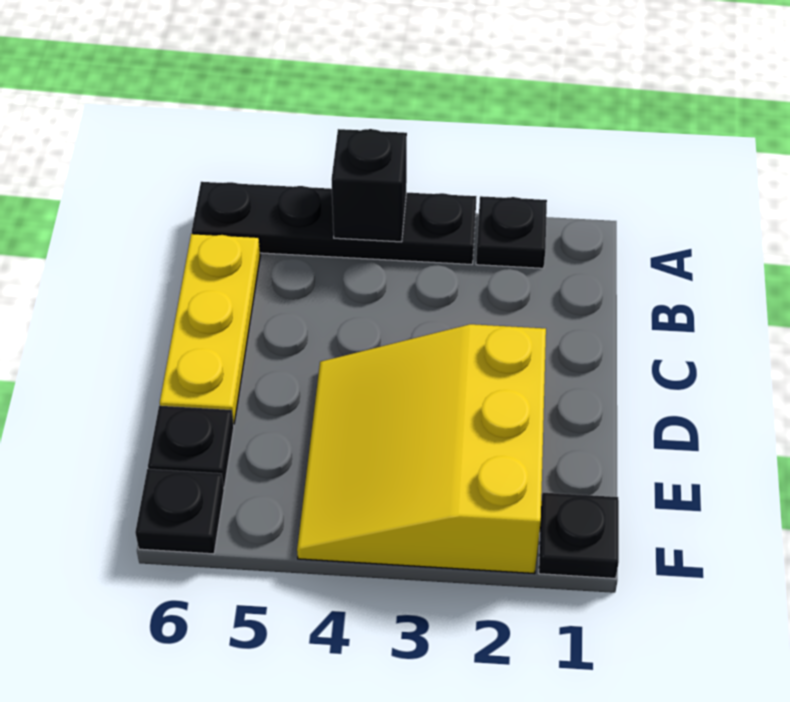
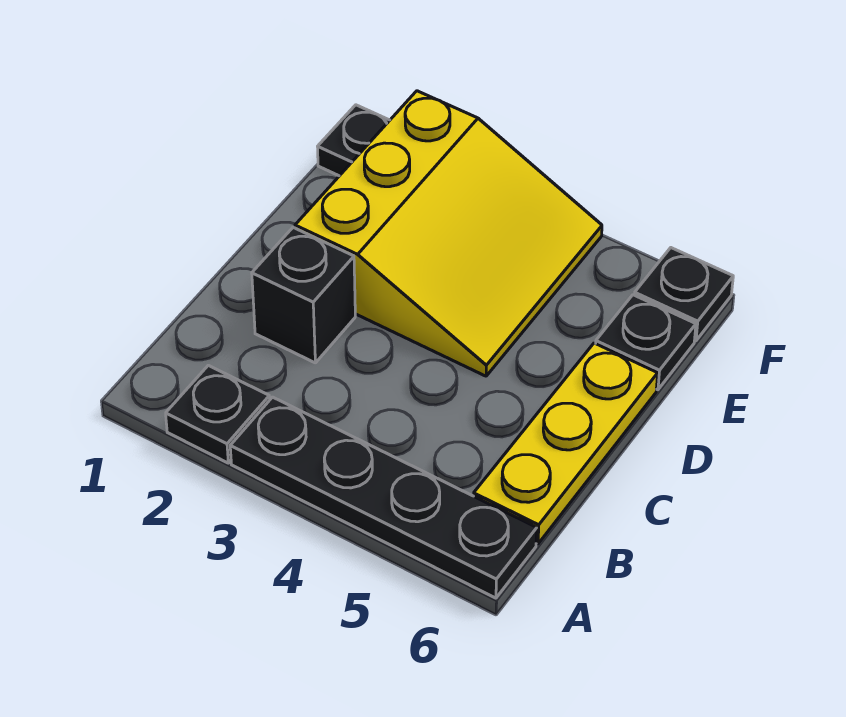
black 1x1 brick [331,129,407,242] -> black 1x1 brick moved to [252,228,355,363]

